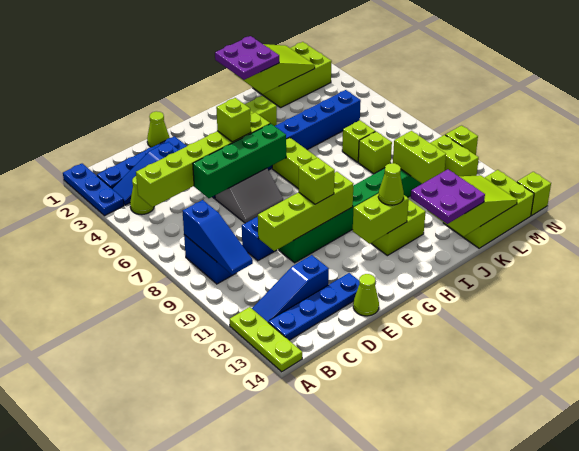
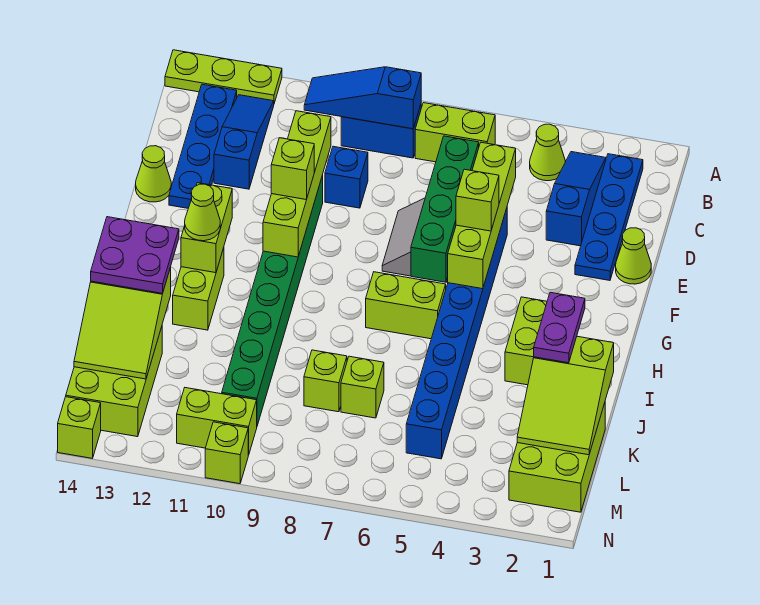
blue 1x3 plate [63,164,124,216] -> none
lime 1x6 brick [136,112,270,207] -> lime 1x4 brick [448,142,516,289]
purple 2x2 plate [215,36,279,80] -> purple 1x2 plate [534,292,585,363]
lime 1x2 brick [393,131,446,184] -> lime 1x2 brick moved to [415,103,495,162]

